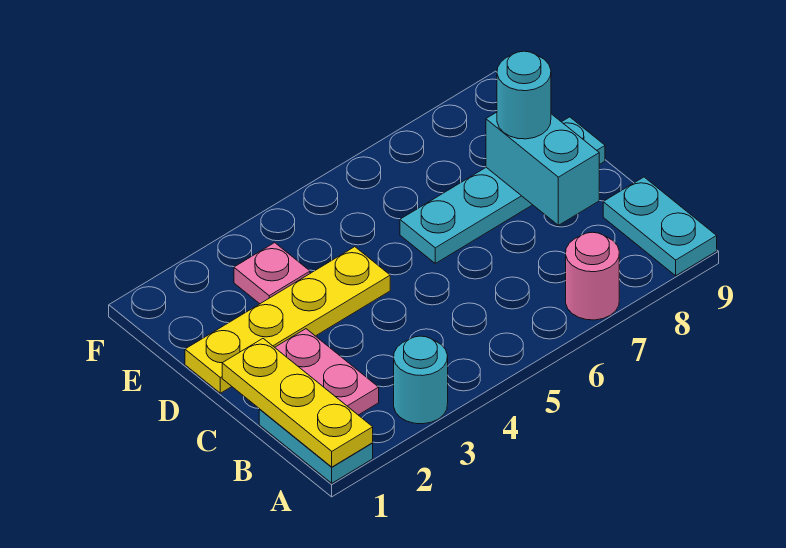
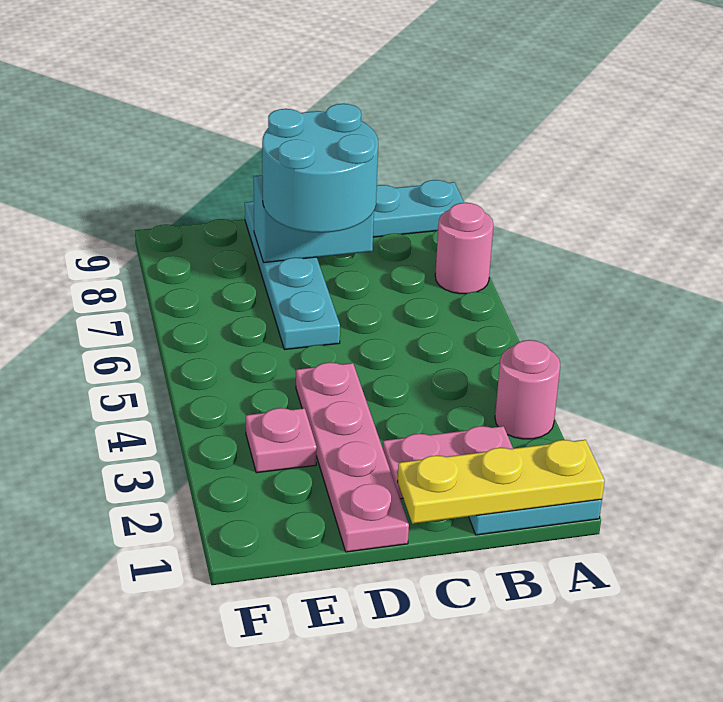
cyan 1x1 round brick [394,336,448,424] -> pink 1x1 round brick [495,340,560,439]
yellow 1x4 plate [185,247,390,393] -> pink 1x4 plate [296,362,409,552]
cyan 1x1 round brick [497,51,551,139] -> cyan 2x2 round brick [262,104,378,233]

